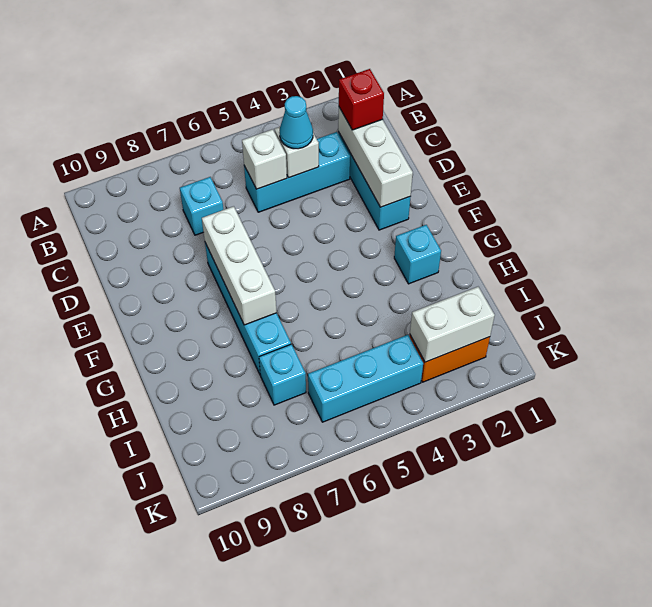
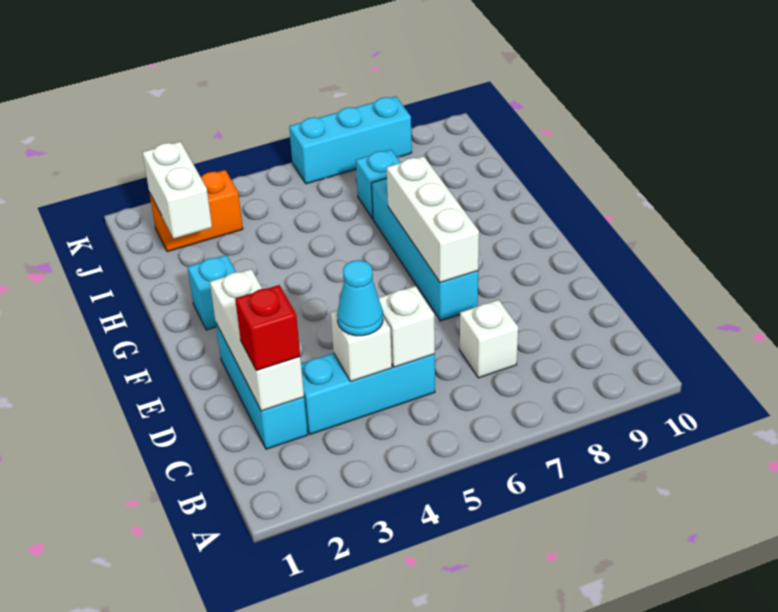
cyan 1x1 brick [180,177,223,235] -> white 1x1 brick [460,300,518,378]
white 1x2 brick [410,287,495,362] -> white 1x2 brick turned to [142,142,212,239]
cyan 1x3 brick [308,335,423,422] -> cyan 1x3 brick moved to [289,96,412,184]

